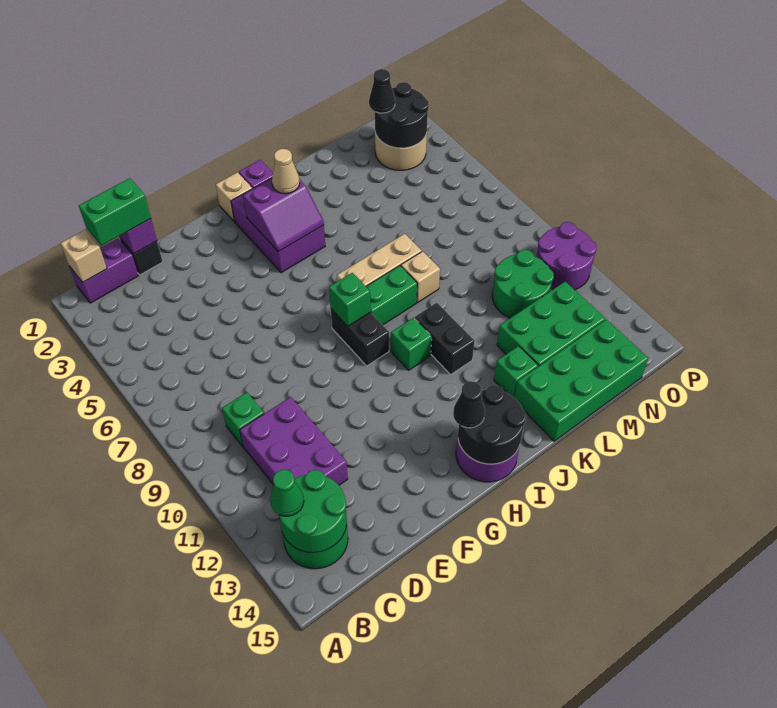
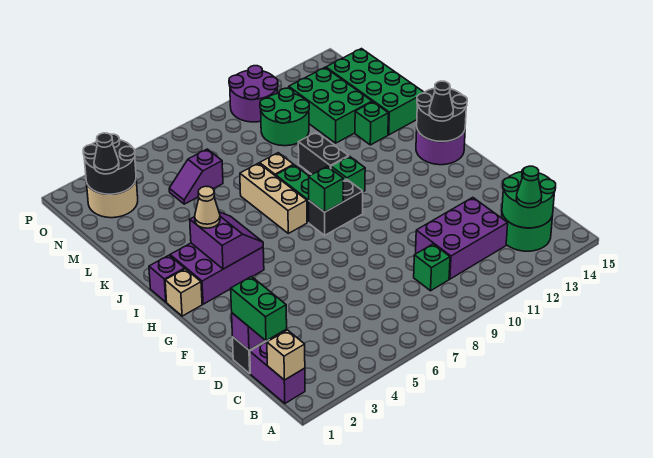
black 1x2 brick [415,303,475,374] -> black 1x2 brick turned to [298,132,349,174]
none -> purple 1x2 slope [169,149,223,204]

